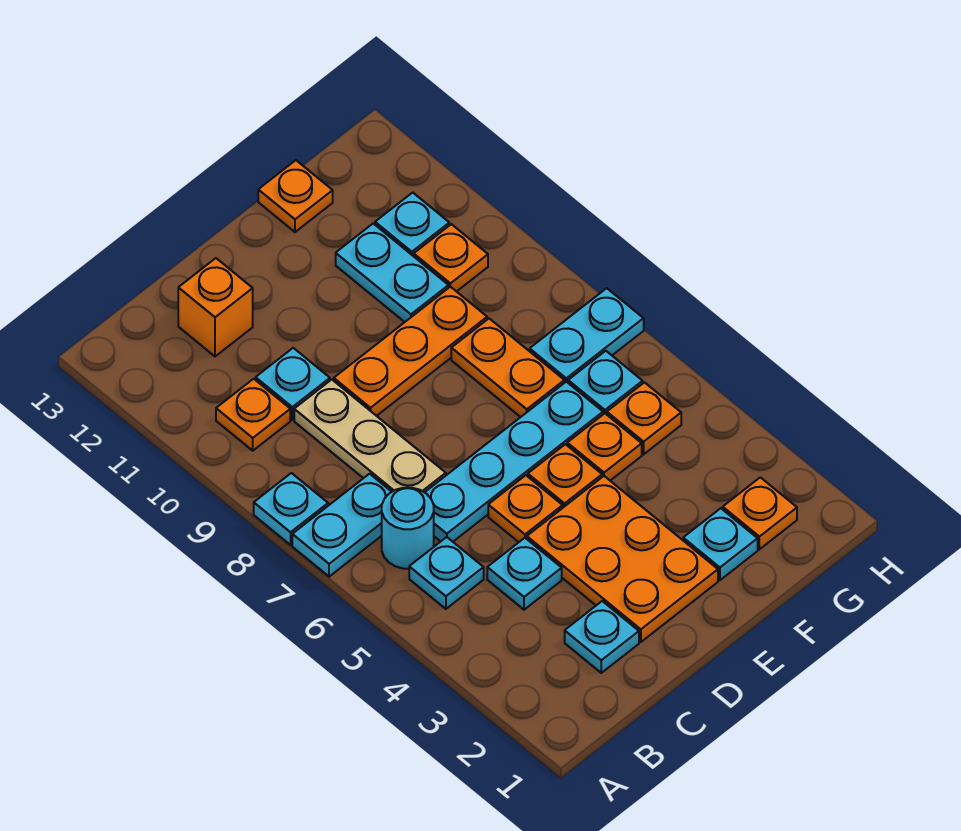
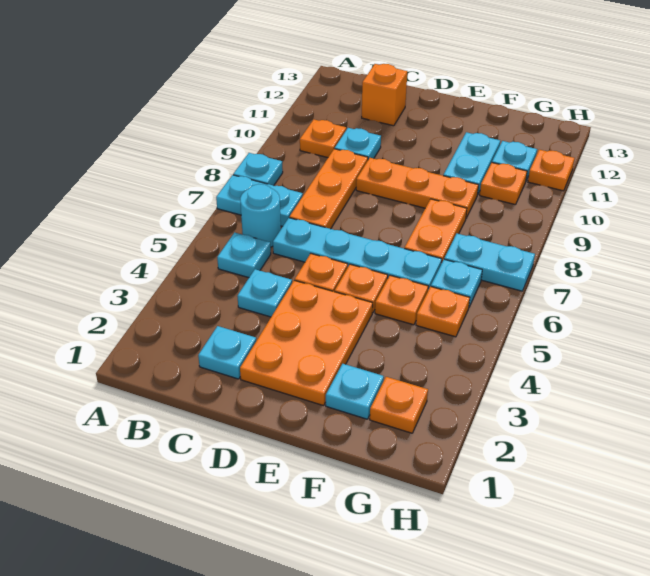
tan 1x3 plate [294,380,446,492] -> orange 1x3 plate [289,149,368,229]
orange 1x1 plate [258,160,333,232] -> orange 1x1 plate moved to [528,150,575,191]

